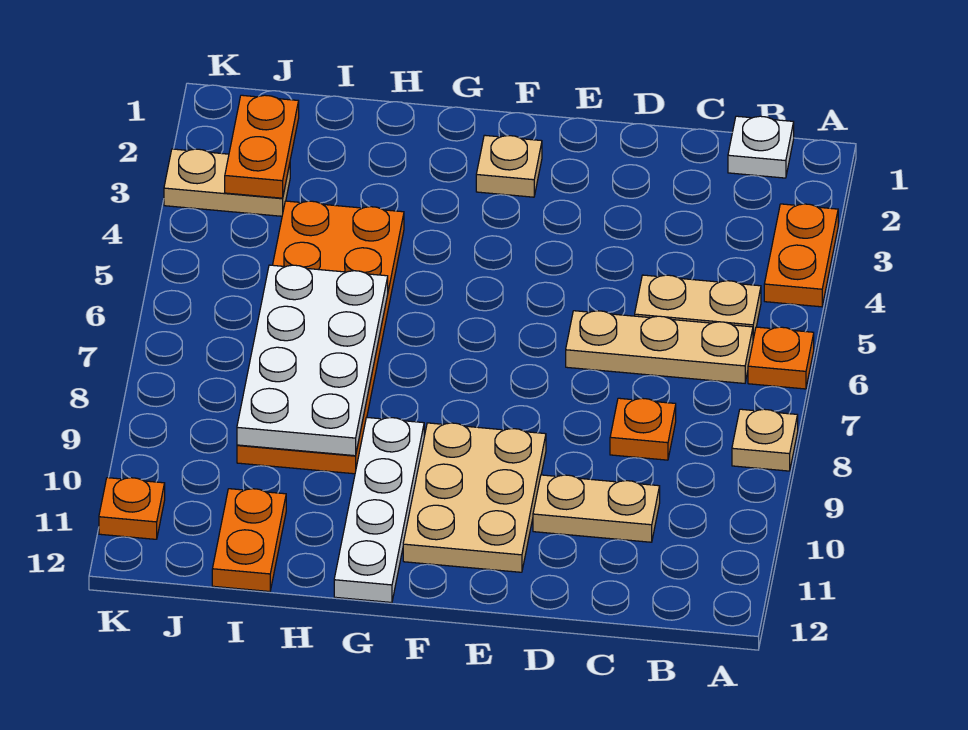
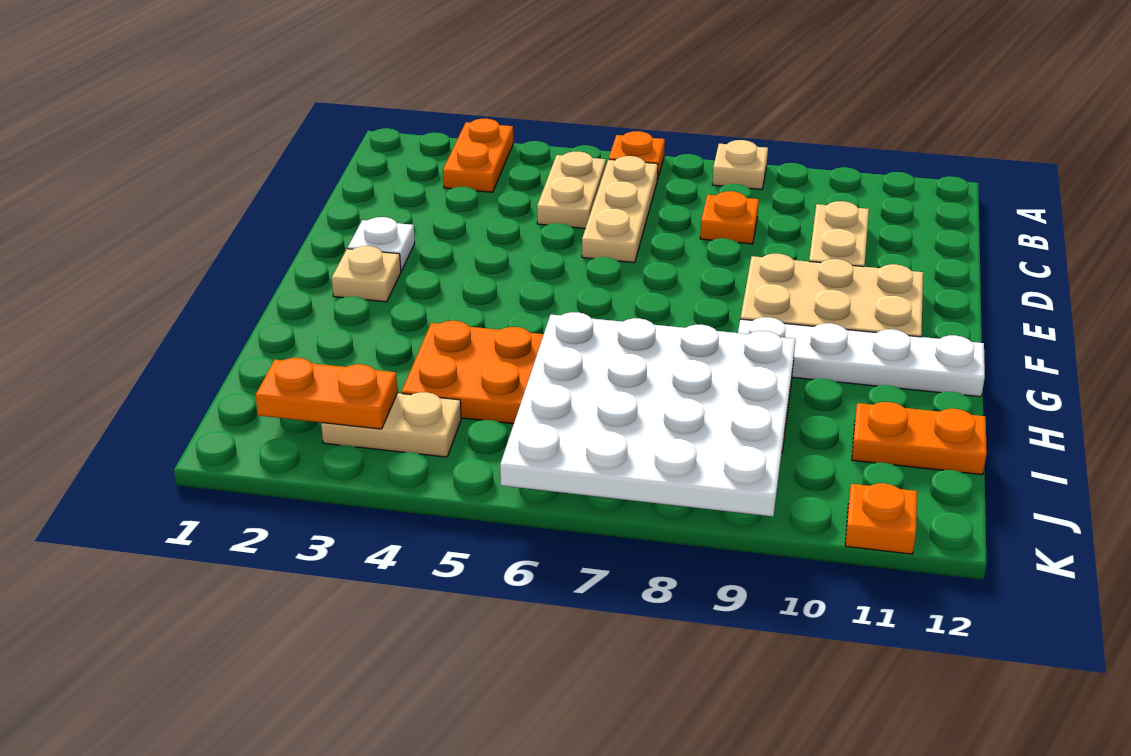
orange 1x2 plate [764,204,838,307] -> orange 1x2 plate turned to [443,119,513,192]
white 1x1 plate [728,116,794,178] -> white 1x1 plate moved to [348,217,415,271]
white 2x4 plate [237,265,388,456] -> white 4x4 plate [500,312,796,516]
tan 1x2 plate [164,149,290,216] -> tan 1x2 plate turned to [321,392,461,457]

